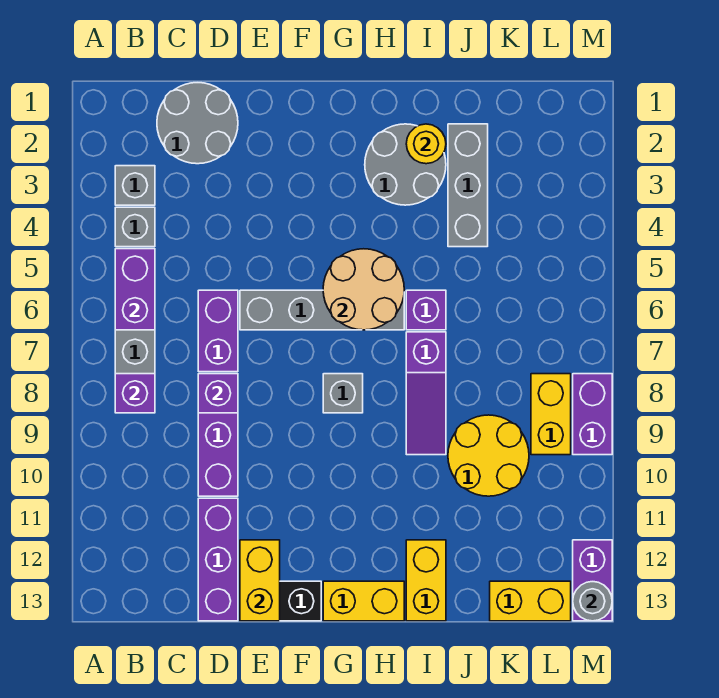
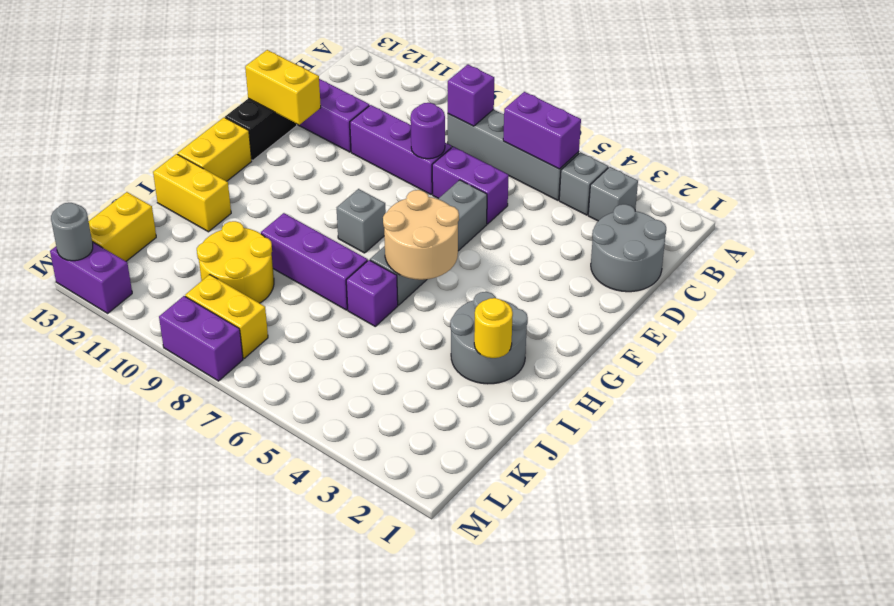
purple 1x1 brick [198,374,238,413] -> purple 1x1 round brick [411,103,445,159]
purple 1x3 slope [406,332,446,455] -> purple 1x3 brick [261,213,368,310]
grey 1x3 brick [448,124,488,247] -> none

